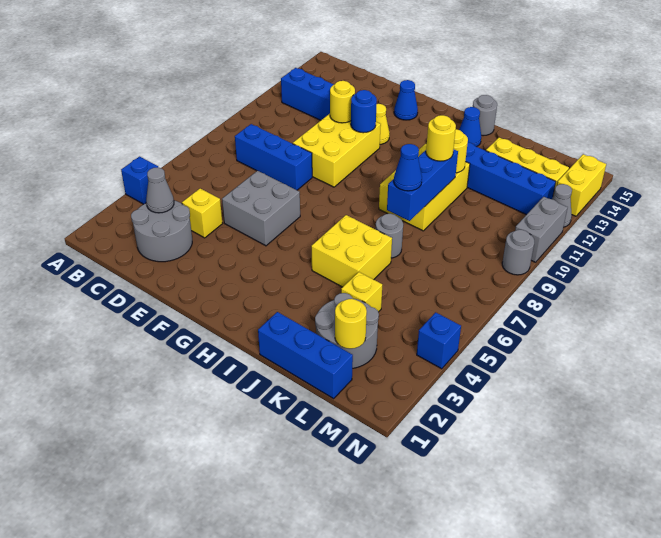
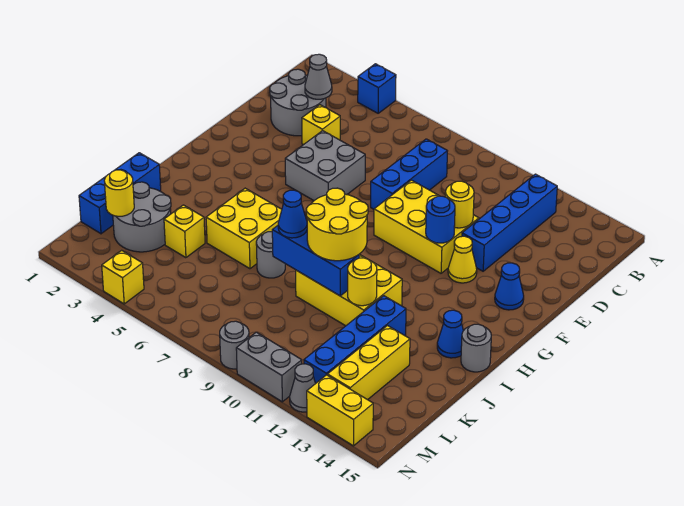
yellow 1x1 round brick [426,115,456,161] -> yellow 2x2 round brick [306,188,368,261]
blue 1x1 brick [417,312,461,369] -> yellow 1x1 brick [102,250,144,304]

